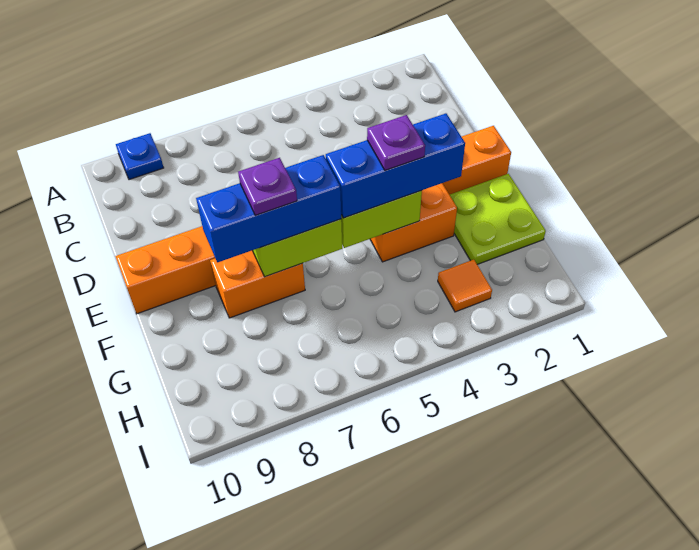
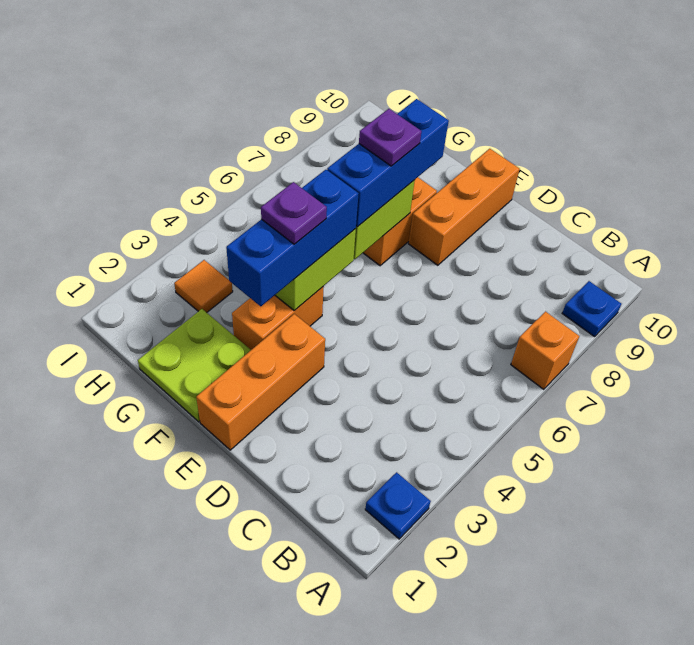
none -> blue 1x1 plate [365,472,431,539]
none -> orange 1x1 brick [511,311,579,389]

